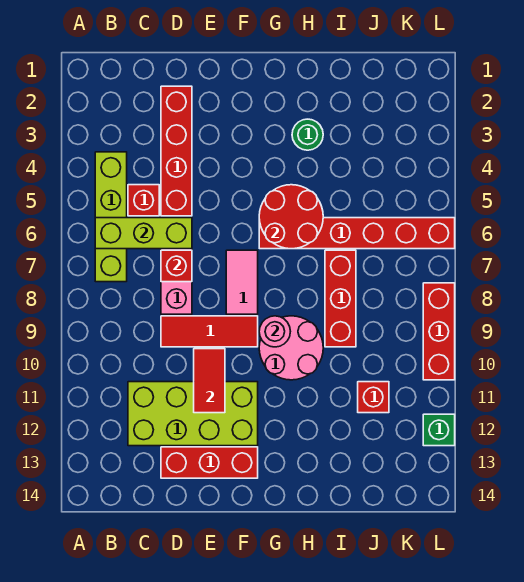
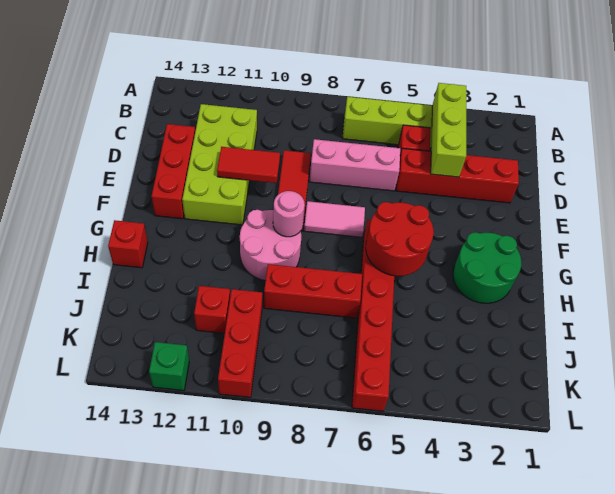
lime 1x3 brick [95,218,192,249] -> lime 1x3 brick moved to [431,83,466,177]
red 1x1 brick [161,250,192,282] -> red 1x1 brick moved to [108,220,148,268]
green 1x1 round brick [292,119,323,150] -> green 2x2 round brick [453,232,521,303]
red 1x3 brick [423,283,455,380] -> red 1x3 brick turned to [218,289,262,397]

